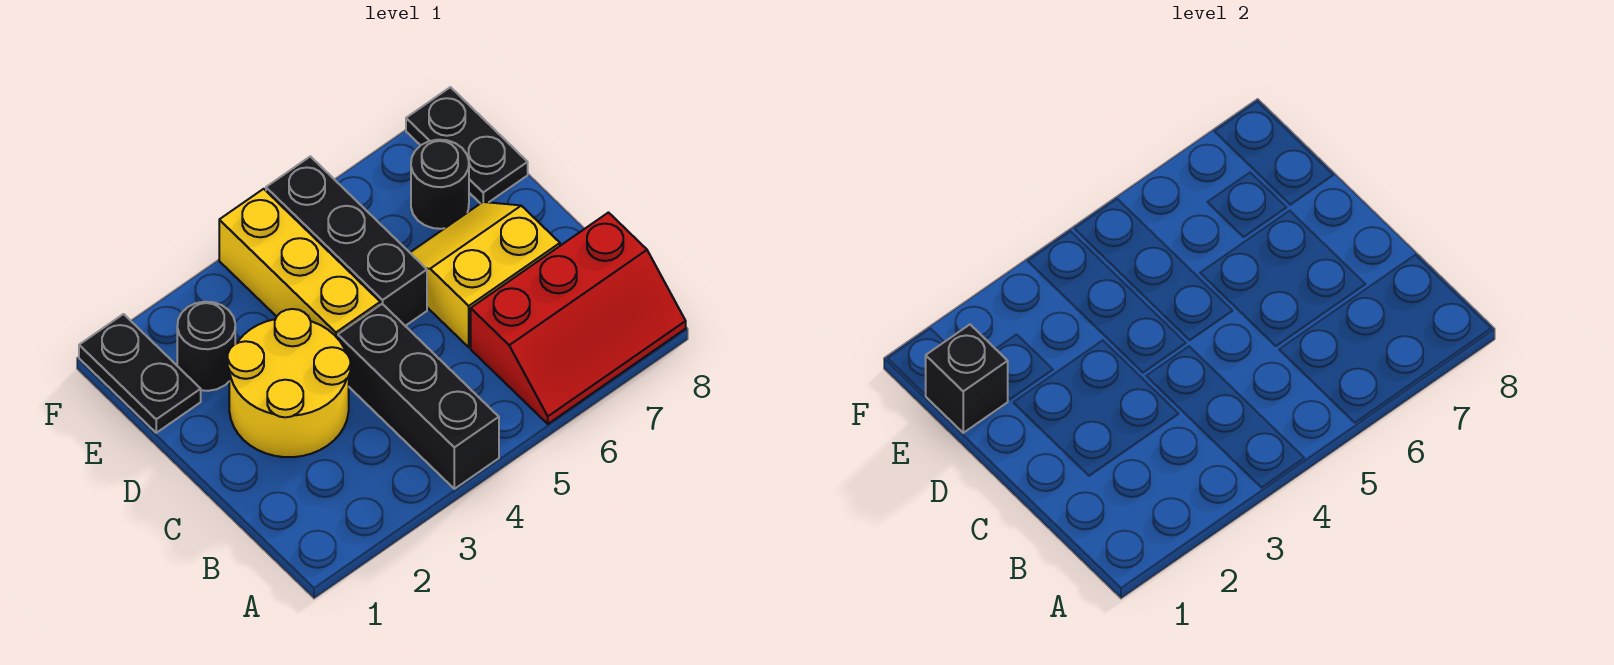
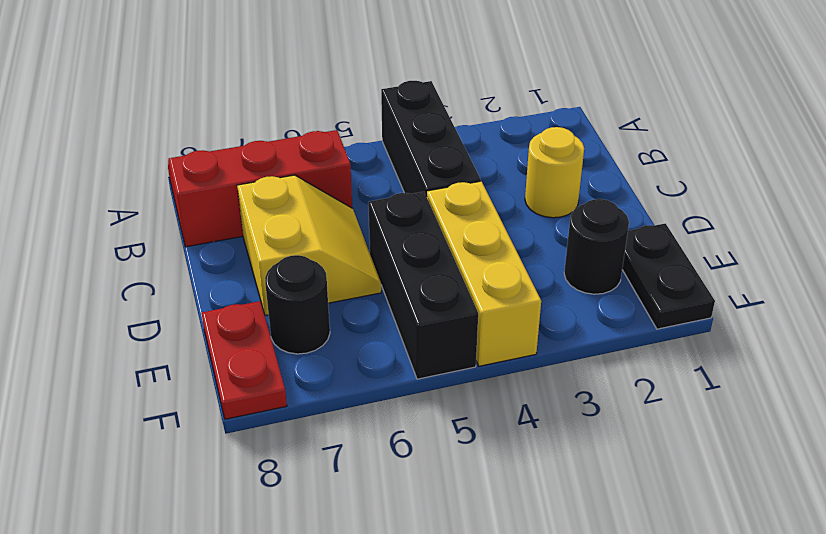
yellow 2x2 round brick [228,309,350,457] -> yellow 1x1 round brick [525,127,584,218]
yellow 2x2 slope [410,202,560,347] -> yellow 2x2 slope turned to [237,175,381,315]
black 1x1 brick [926,325,1008,433] -> none
black 1x2 plate [406,87,528,204] -> red 1x2 plate [202,301,287,419]

